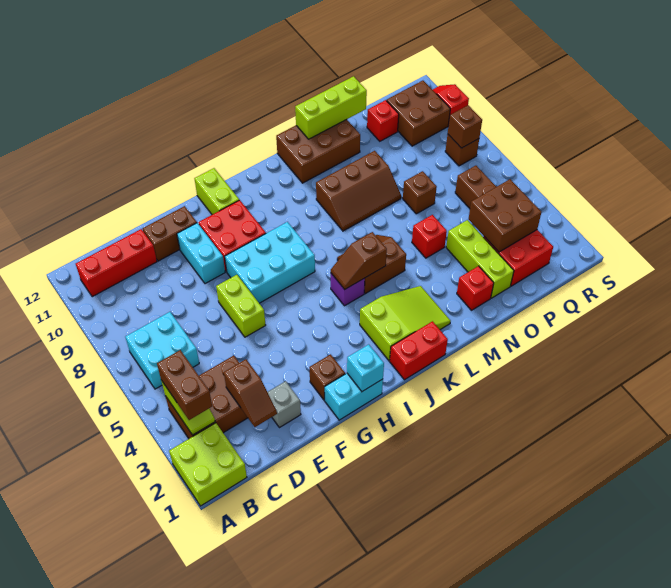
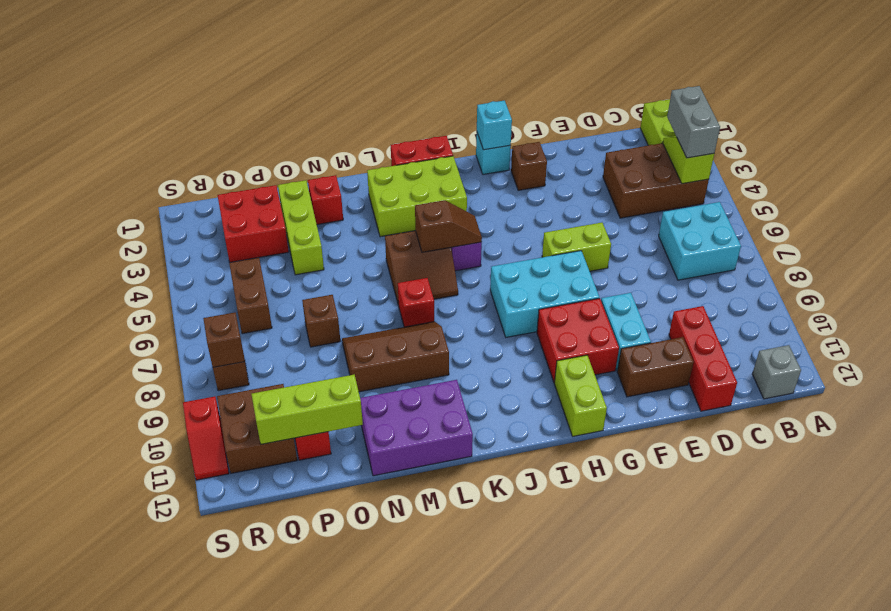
brown 1x2 brick [157,350,212,420] -> grey 1x2 brick [667,86,720,158]
red 1x3 brick [76,229,157,297] -> red 1x3 brick turned to [669,306,737,411]
brown 1x2 slope [224,359,277,427] -> none
grey 1x1 brick [268,381,301,428] -> grey 1x1 brick moved to [752,345,801,399]
lime 1x2 brick [216,275,266,337] -> lime 1x2 brick turned to [542,223,611,271]
cyan 1x2 brick [325,373,383,420] -> cyan 1x1 brick [476,133,511,174]
lime 2x3 slope [360,286,451,361] -> lime 2x3 brick [367,156,467,237]
brown 2x3 brick [276,119,360,183] -> purple 2x3 brick [360,380,473,476]
lime 1x3 brick [295,76,367,139] -> lime 1x3 brick moved to [252,375,363,444]
red 1x1 brick [412,215,447,258] -> red 1x1 brick moved to [398,278,434,327]
brown 2x2 brick [469,179,541,252] -> none

